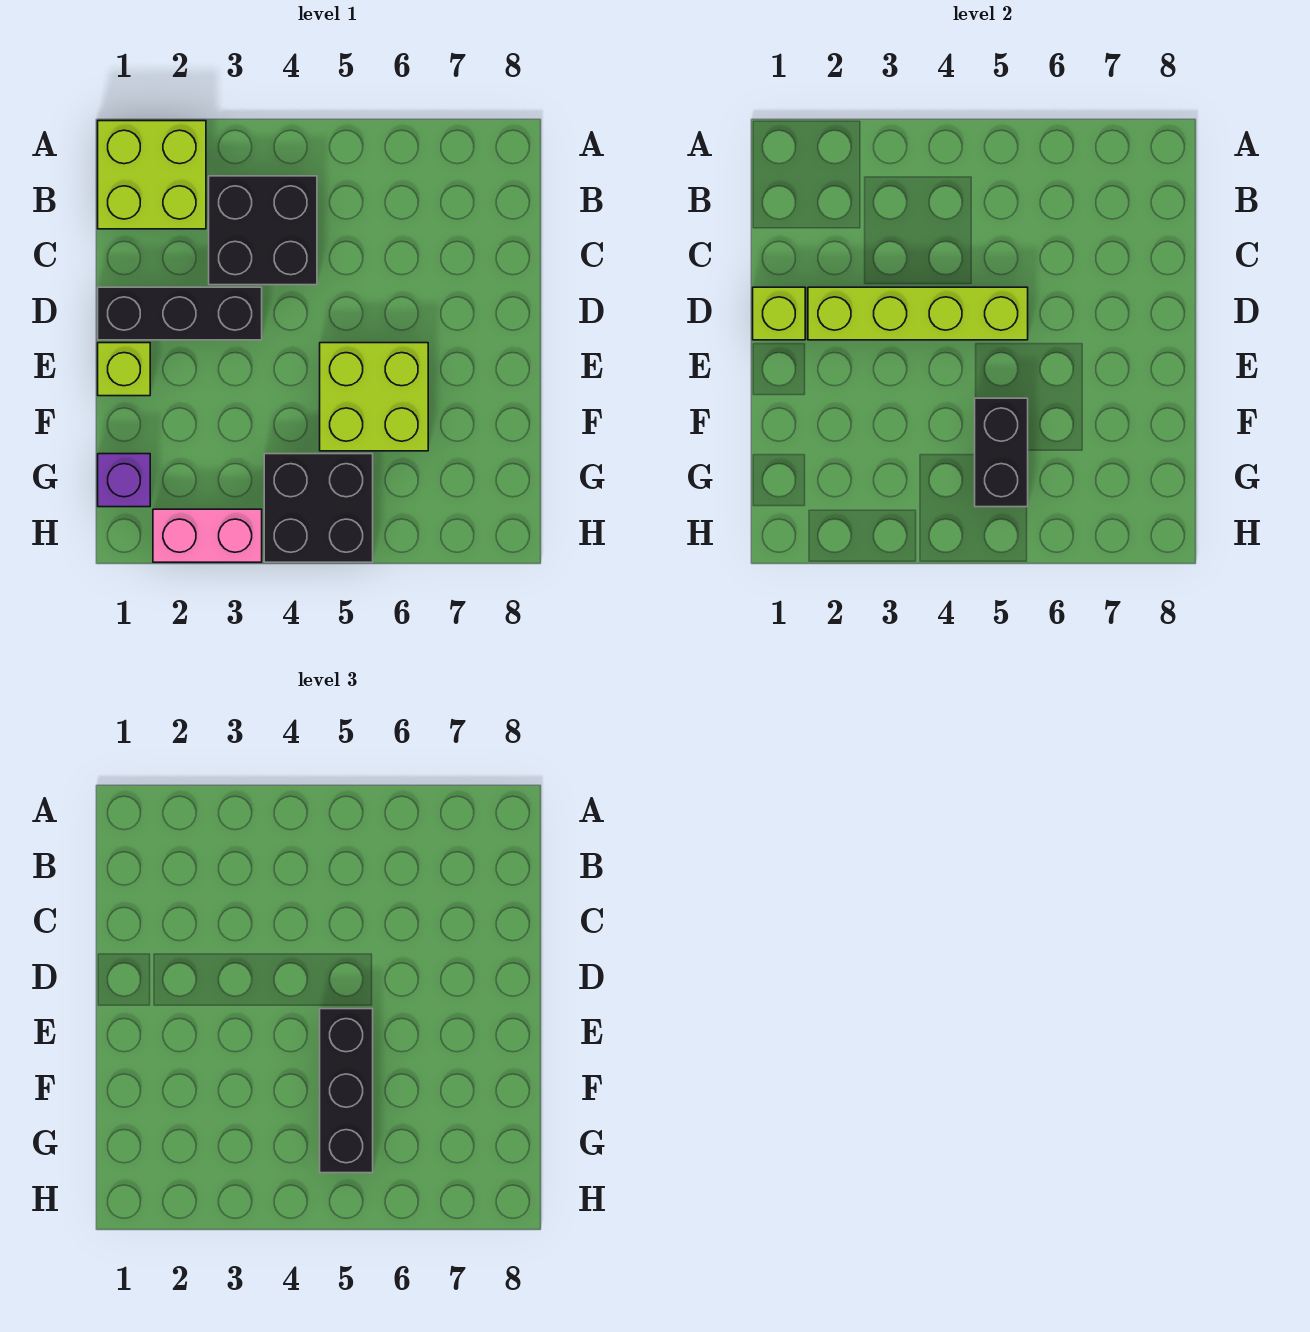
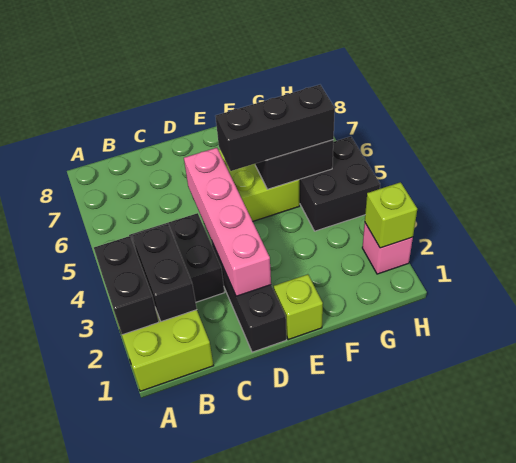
none -> black 1x2 brick [94,236,159,335]
none -> black 1x2 brick [132,224,197,322]
lime 1x1 brick [753,287,805,340] -> lime 1x1 brick moved to [365,182,417,248]
lime 1x4 brick [808,287,1028,340] -> pink 1x4 brick [184,148,271,296]
purple 1x1 brick [98,454,150,507] -> none
pink 1x2 brick [153,509,262,562] -> pink 1x1 brick [362,223,413,274]

